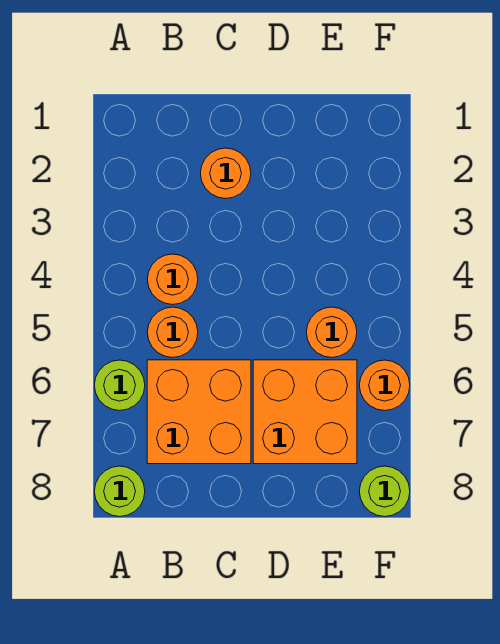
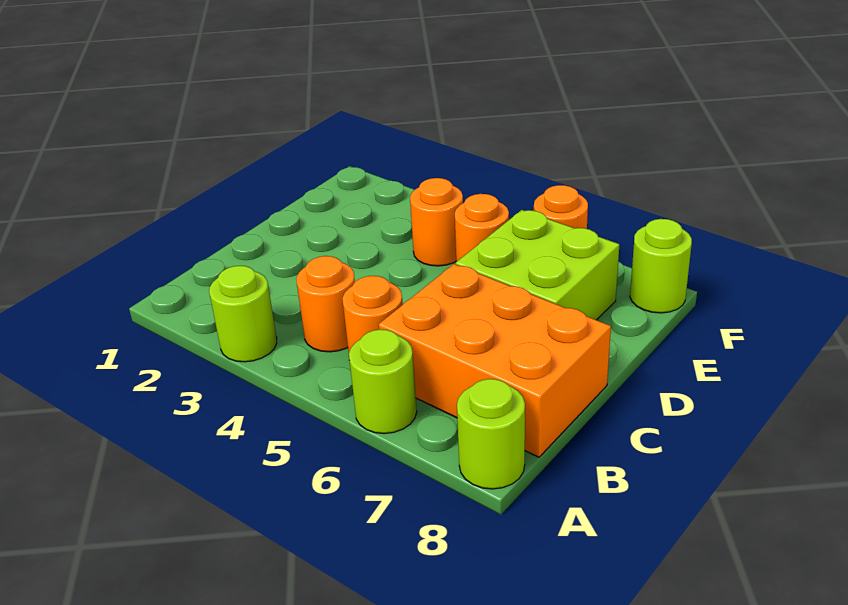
none -> lime 1x1 round brick [209,266,277,362]
orange 2x2 brick [147,360,251,464] -> orange 2x3 brick [378,264,611,457]
orange 1x1 round brick [200,148,251,199] -> orange 1x1 round brick moved to [410,178,463,266]
orange 2x2 brick [253,360,357,464] -> lime 2x2 brick [456,210,620,320]

